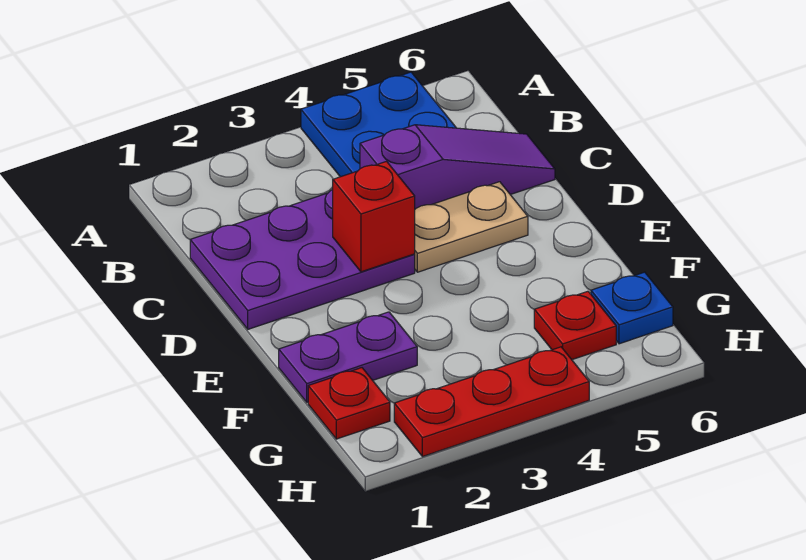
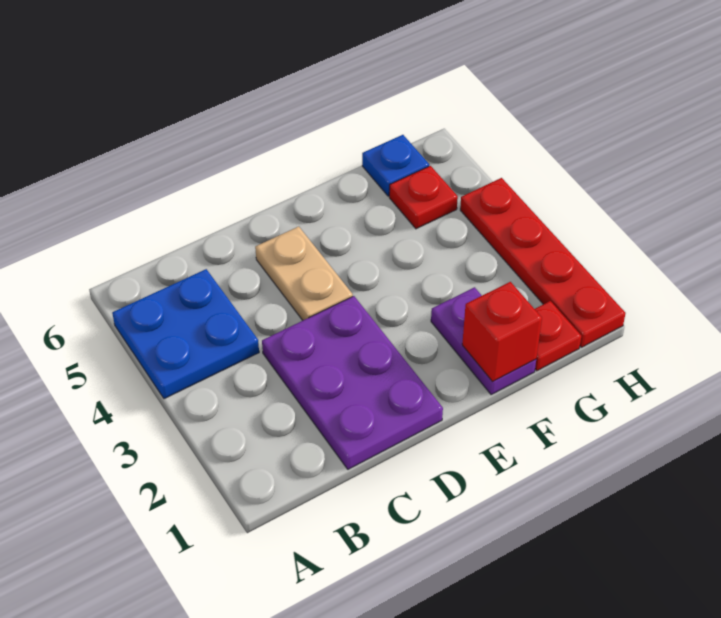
purple 1x3 slope [360,125,555,209] -> none
red 1x1 brick [333,161,415,272] -> red 1x1 brick moved to [462,282,542,382]
red 1x3 plate [394,347,589,457] -> red 1x4 plate [460,178,626,347]

